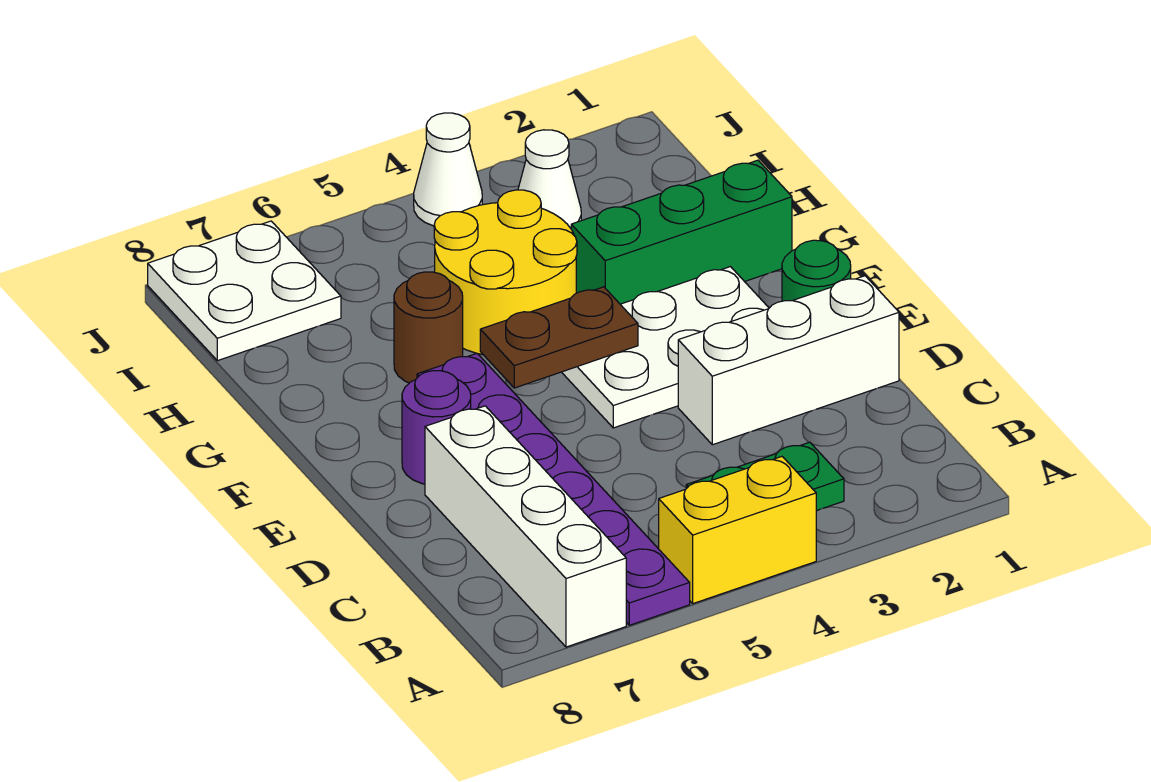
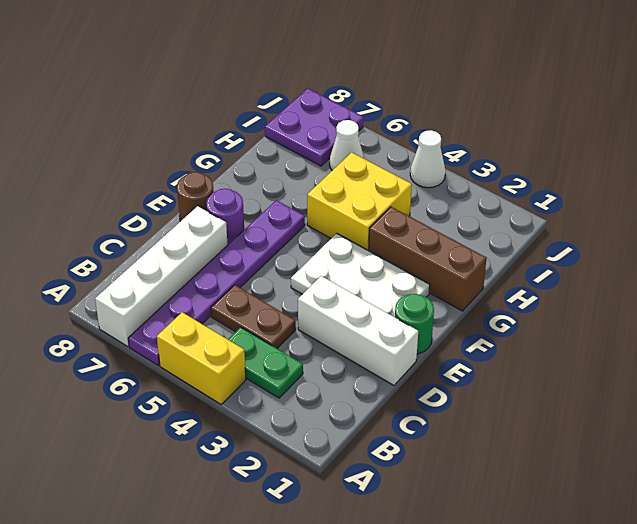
brown 1x2 plate [480,287,638,388] -> brown 1x2 plate moved to [211,285,296,348]
green 1x3 brick [571,160,792,304] -> brown 1x3 brick [369,207,487,311]
yellow 2x2 round brick [434,190,577,355] -> yellow 2x2 brick [307,152,412,251]
brown 1x1 round brick [394,272,463,383] -> brown 1x1 round brick moved to [177,172,214,221]
white 1x1 cone [518,130,581,228] -> white 1x1 cone moved to [330,120,364,170]
white 2x2 plate [148,221,341,361] -> purple 2x2 plate [265,89,363,166]

